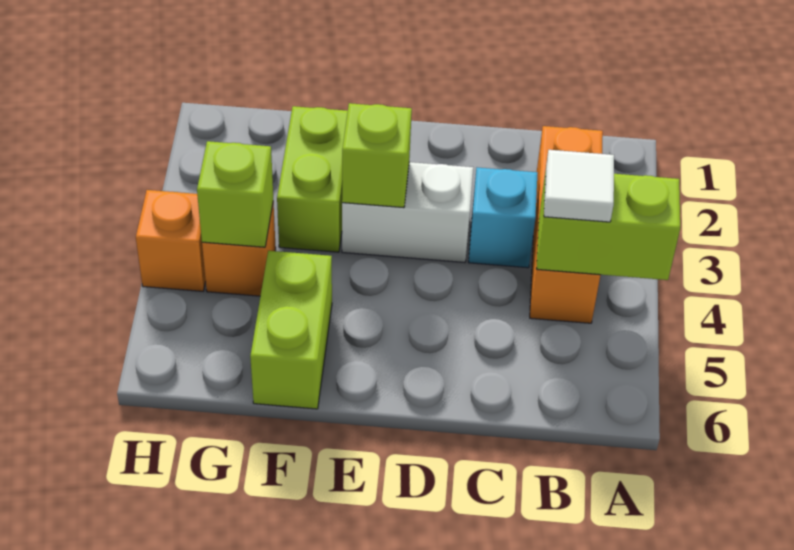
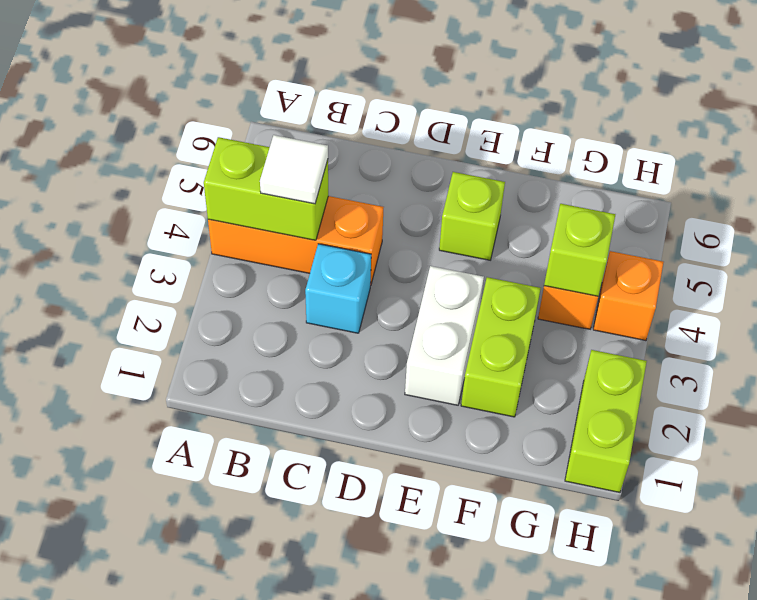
orange 1x3 brick [530,126,603,323] -> orange 1x3 brick turned to [208,196,383,286]
white 1x2 brick [342,162,473,262] -> white 1x2 brick turned to [405,266,484,405]
lime 1x1 brick [342,103,412,208] -> lime 1x1 brick moved to [439,172,505,260]
lime 1x2 brick [250,251,332,409] -> lime 1x2 brick moved to [565,350,647,492]

